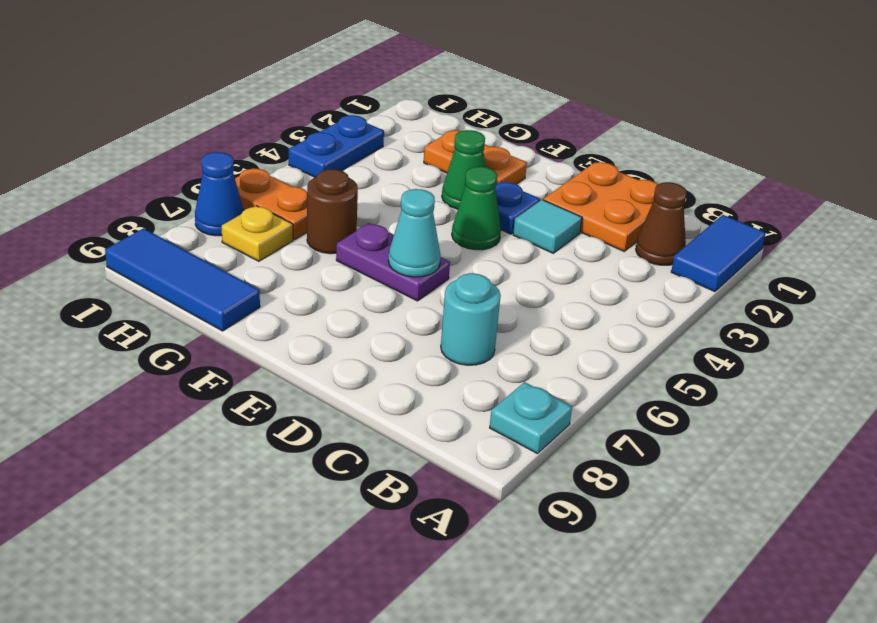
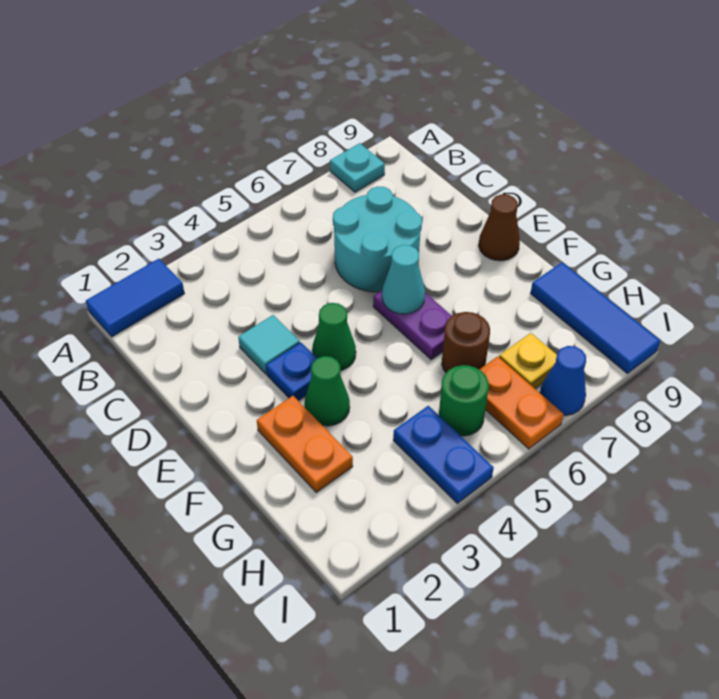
brown 1x1 cone [636,182,687,265] -> brown 1x1 cone moved to [479,194,520,261]
orange 2x2 plate [543,162,658,251] -> none
cyan 1x1 round brick [441,273,501,365] -> cyan 2x2 round brick [333,186,422,292]
none -> green 1x1 round brick [439,365,489,436]
blue 1x2 plate [289,115,384,177] -> blue 1x2 plate turned to [393,406,494,503]

